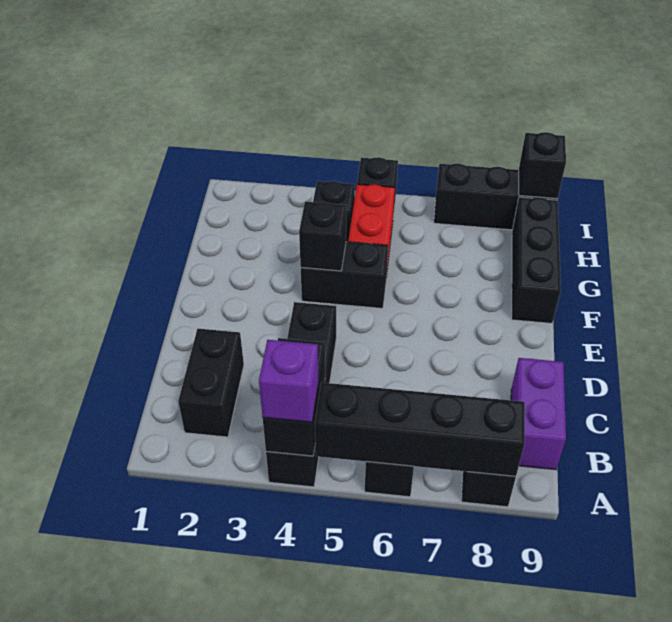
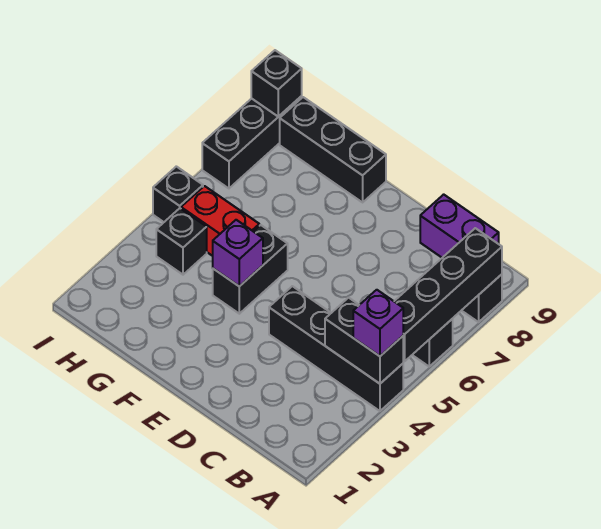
black 1x2 brick [178,329,244,437] -> none
black 1x1 brick [299,202,346,271] -> purple 1x1 brick [213,220,263,286]

